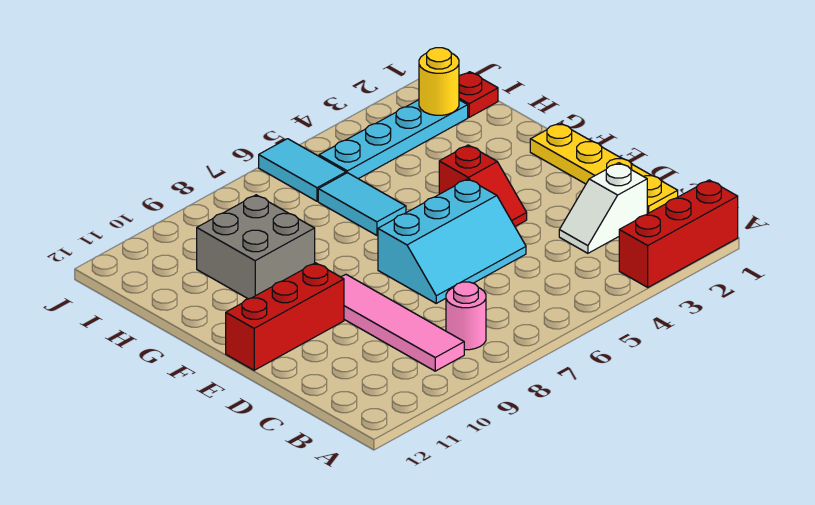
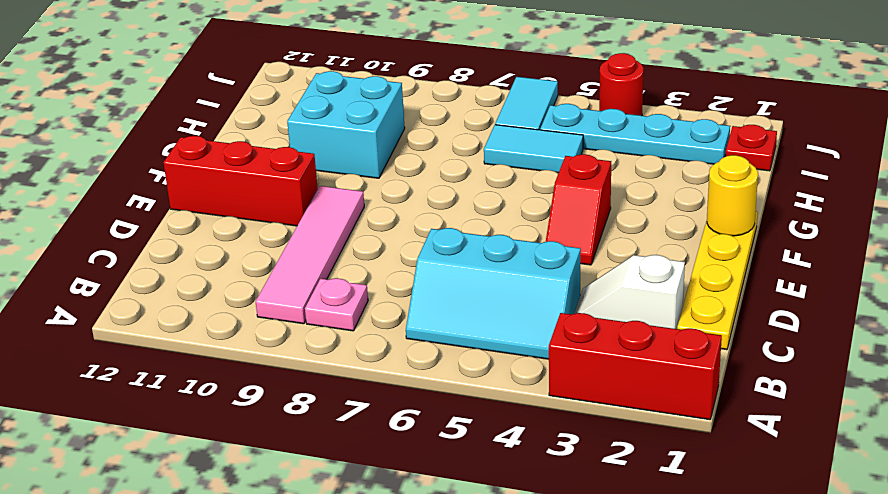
pink 1x1 round brick [446,282,486,350] -> pink 1x1 plate [305,278,368,331]
cyan 2x3 slope [378,179,526,303] -> cyan 2x3 slope moved to [406,228,581,359]
cyan 1x2 tile [318,173,406,235] -> cyan 1x2 tile turned to [484,125,583,173]
grey 2x2 brick [197,195,315,299] -> cyan 2x2 brick [287,71,405,178]
yellow 1x1 round brick [419,48,459,115] -> yellow 1x1 round brick moved to [707,155,758,236]
none -> red 1x1 round brick [599,53,644,116]

